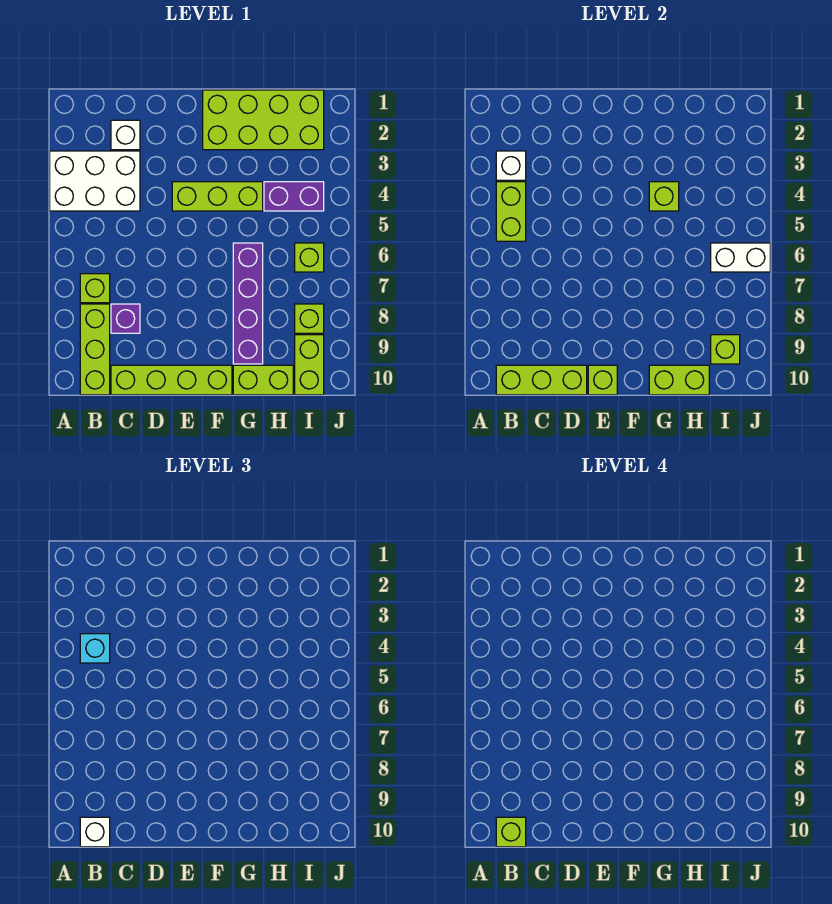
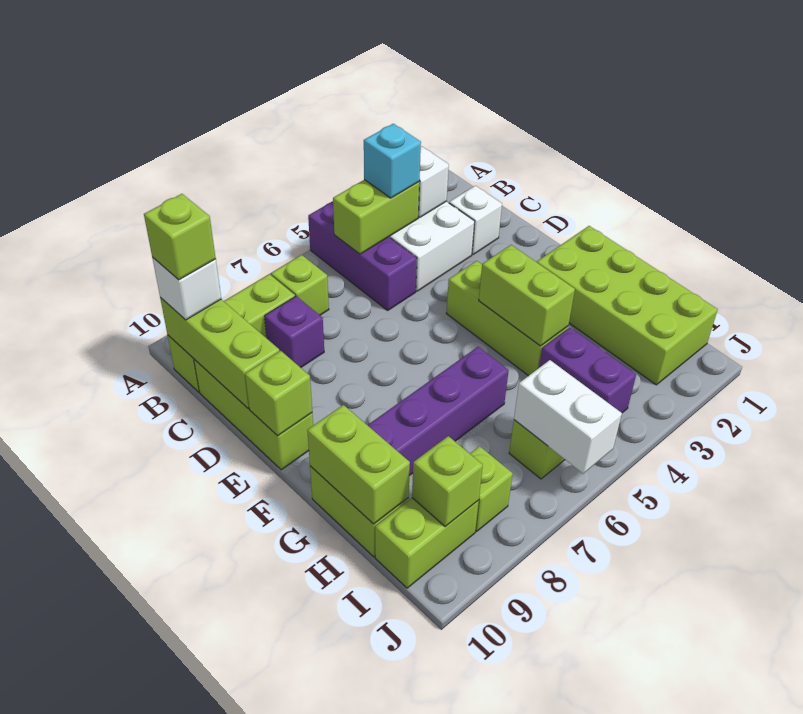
none -> purple 1x3 brick [308,201,417,310]
lime 1x4 brick [111,365,232,395] -> lime 1x3 brick [194,359,313,470]
lime 1x1 brick [649,182,679,211] -> lime 1x2 brick [479,245,575,346]

